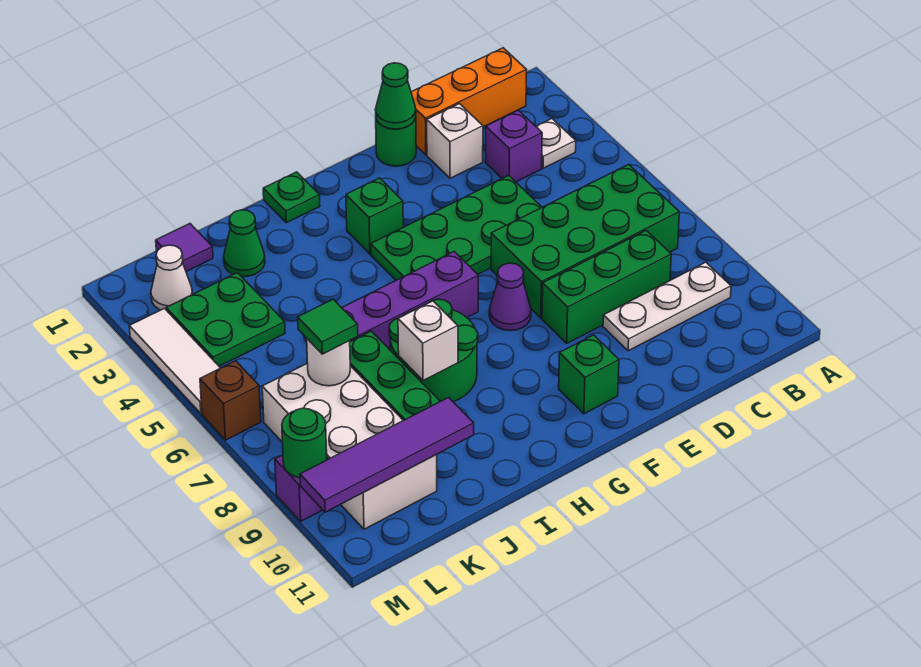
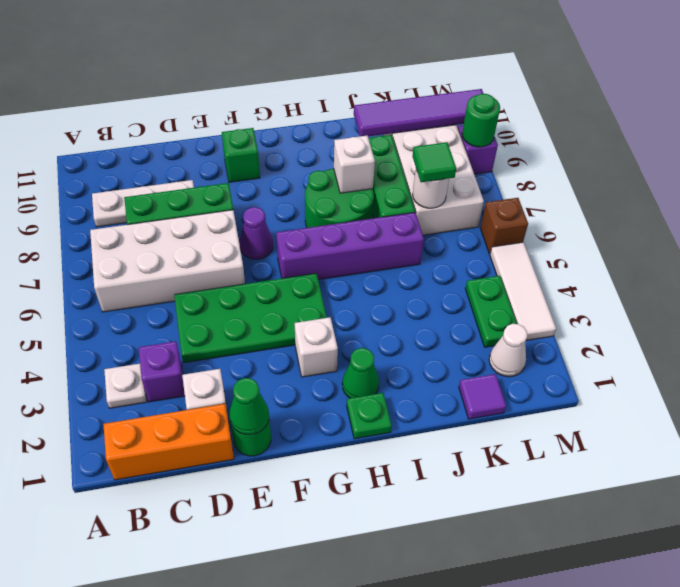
green 2x4 brick [491,165,679,318] -> white 2x4 brick [90,210,245,312]
green 1x1 brick [346,178,403,254] -> white 1x1 brick [295,317,338,377]
green 1x1 cone [224,210,265,277] -> green 1x1 cone moved to [342,348,379,398]
green 2x2 plate [166,273,285,366] -> green 1x2 plate [465,276,517,347]

